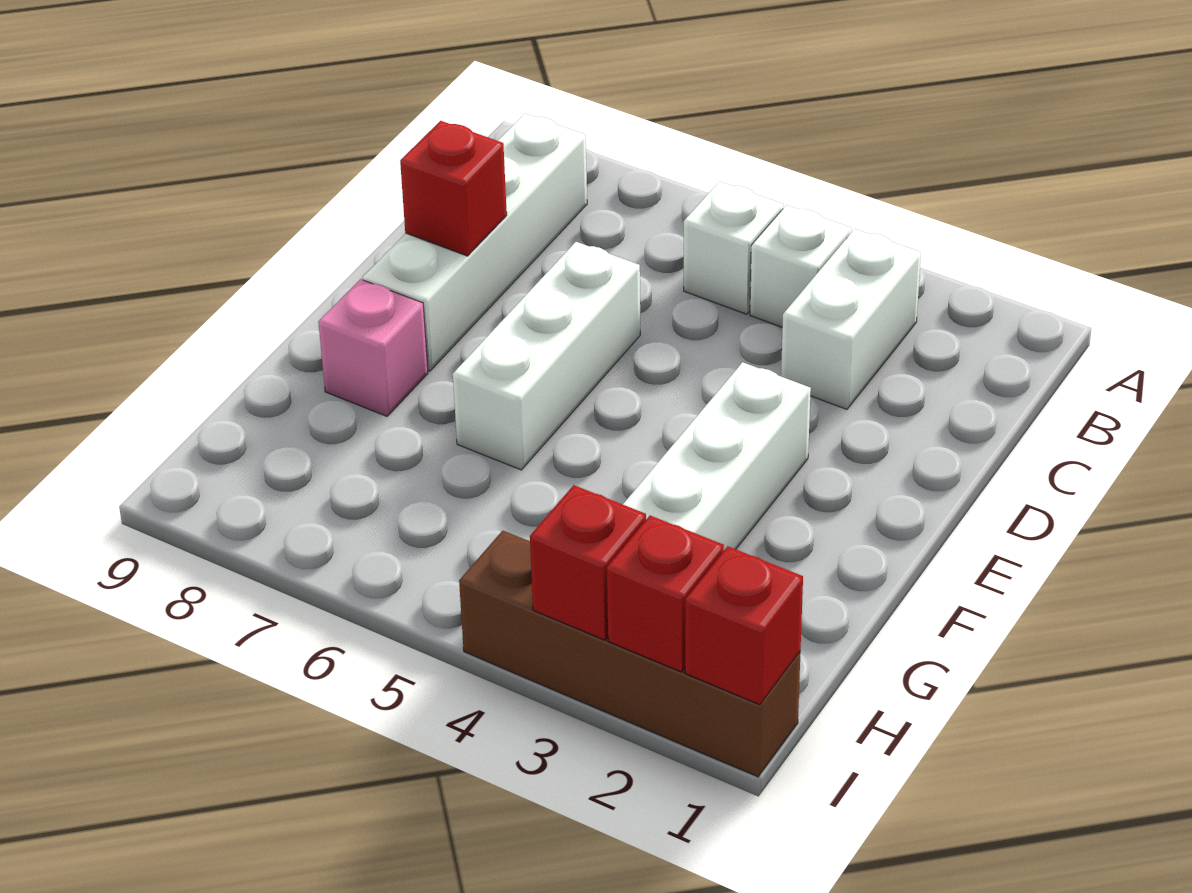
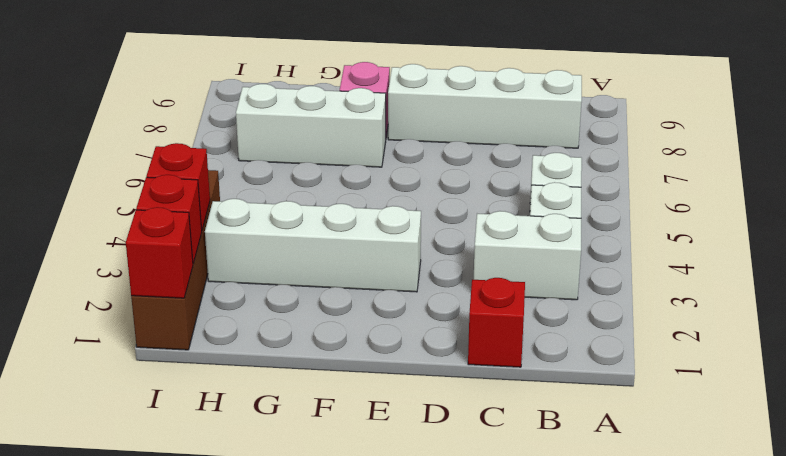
white 1x3 brick [453,242,640,470] -> white 1x3 brick moved to [236,84,386,167]
red 1x1 brick [400,121,507,256] -> red 1x1 brick moved to [468,278,525,367]

